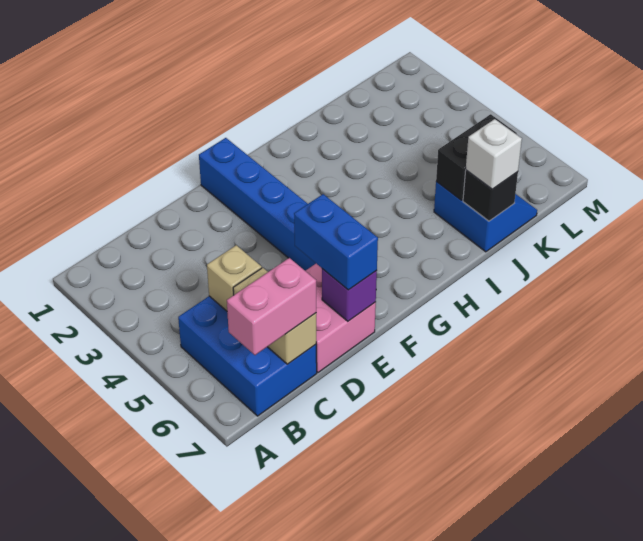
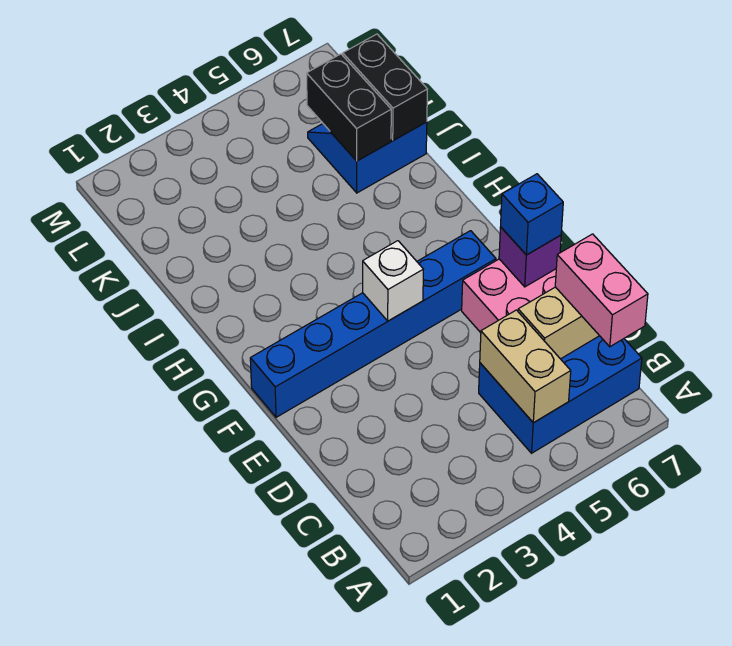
tan 1x1 brick [207,245,262,311] -> tan 1x2 brick [480,310,571,423]
blue 1x2 brick [294,194,378,290] -> blue 1x1 brick [501,174,563,255]
black 1x1 brick [463,170,518,221] -> black 1x2 brick [343,34,427,141]
white 1x1 brick [466,119,522,189] -> white 1x1 brick moved to [363,241,423,321]

